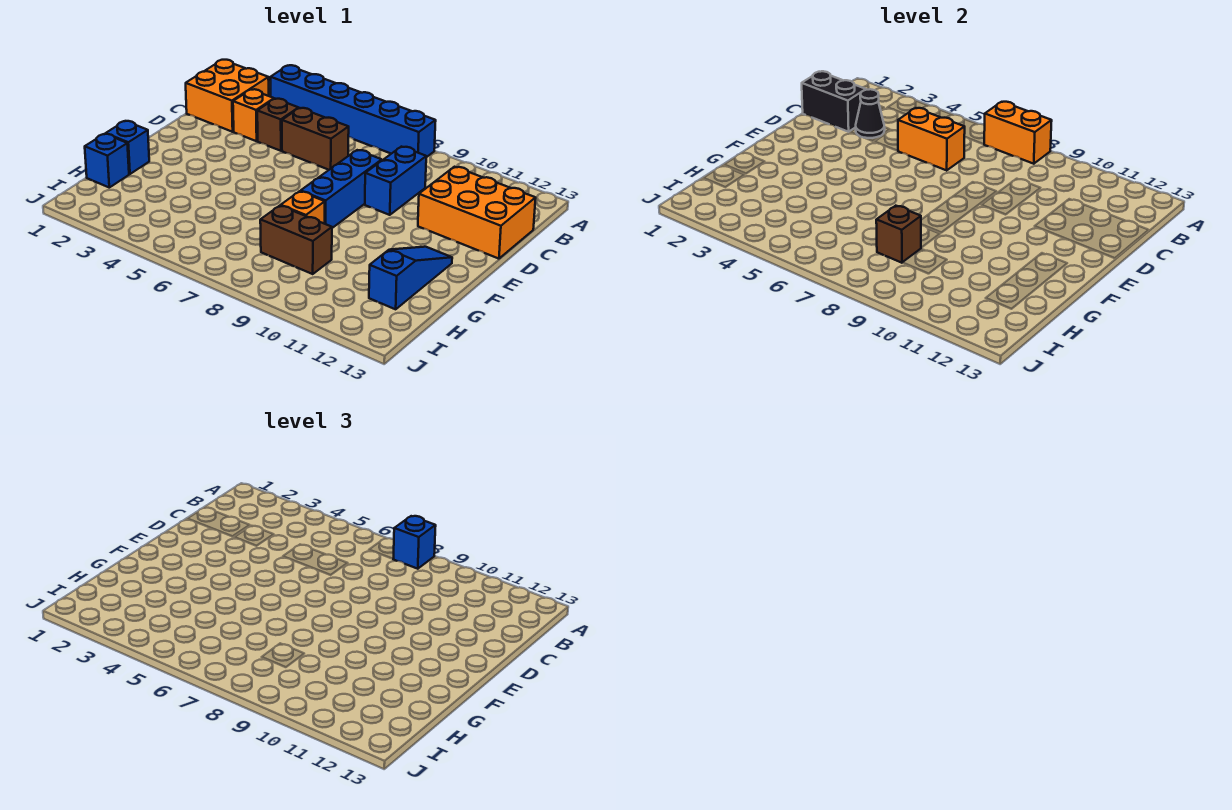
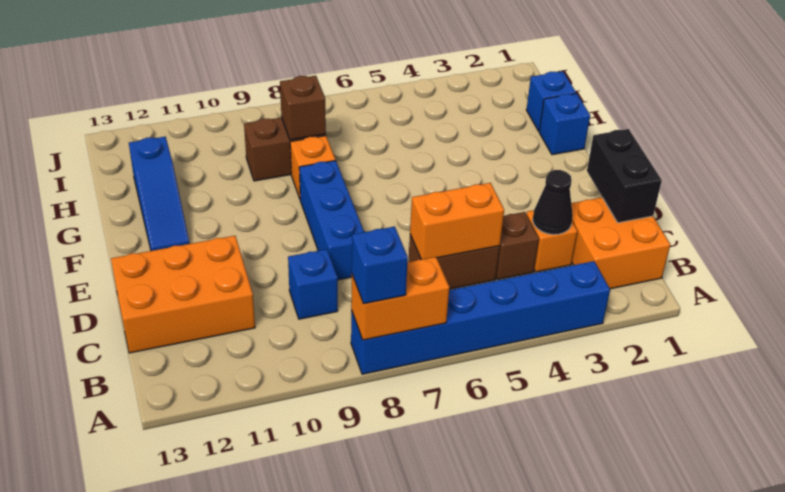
black 1x2 brick [802,71,866,132] -> black 1x2 brick turned to [587,129,662,223]
blue 1x2 brick [365,147,426,215] -> blue 1x1 brick [288,249,338,319]

